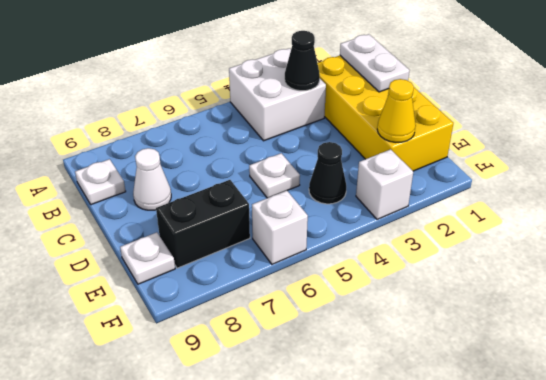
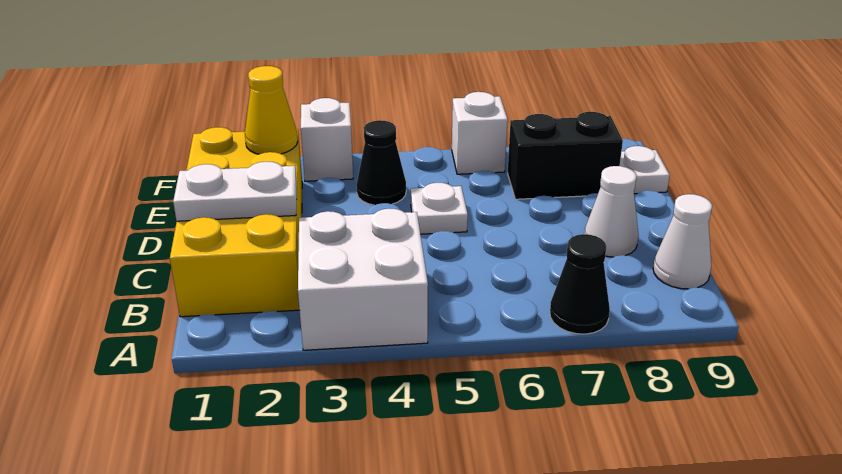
white 1x2 plate [340,34,410,92] -> white 1x2 plate turned to [173,162,297,221]
black 1x1 cone [285,31,320,91] -> black 1x1 cone moved to [550,234,610,334]
white 1x1 plate [75,159,126,205] -> white 1x1 cone [653,194,712,289]

